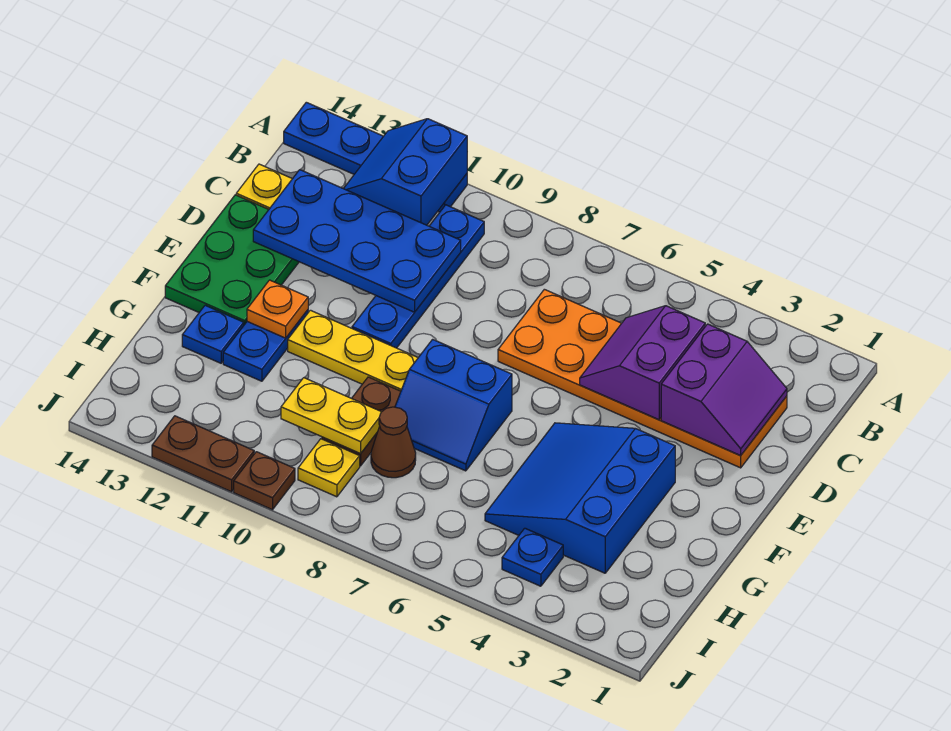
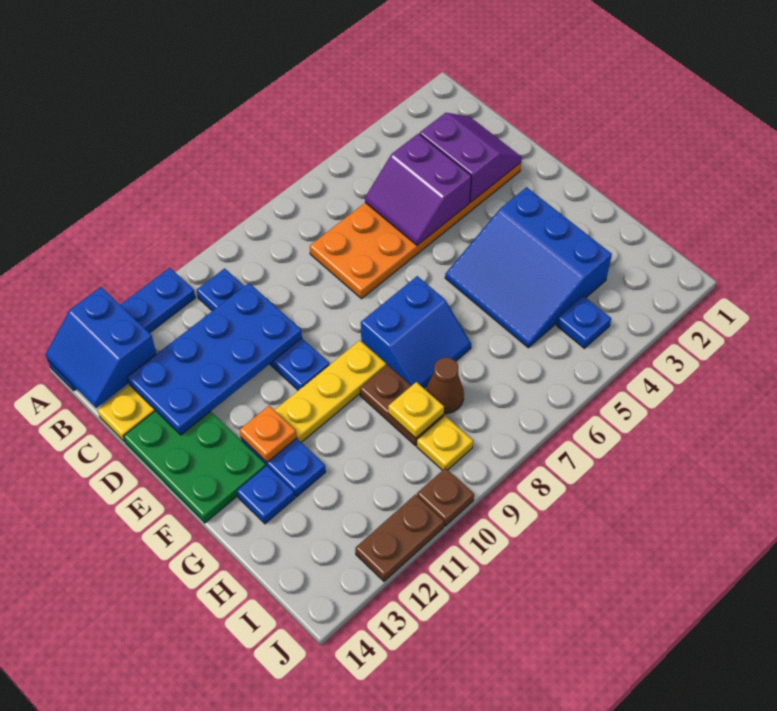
blue 2x2 slope [344,119,467,225] -> blue 2x2 slope moved to [45,287,156,408]
yellow 1x2 plate [281,378,381,454] -> yellow 1x1 plate [388,382,444,438]

